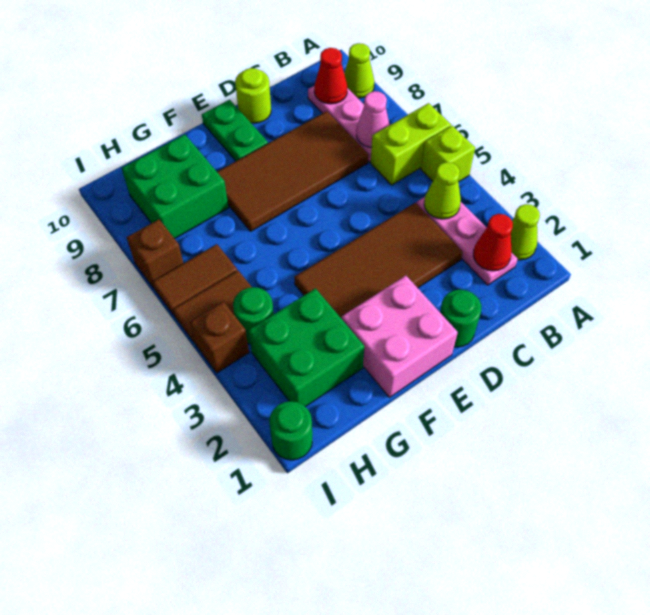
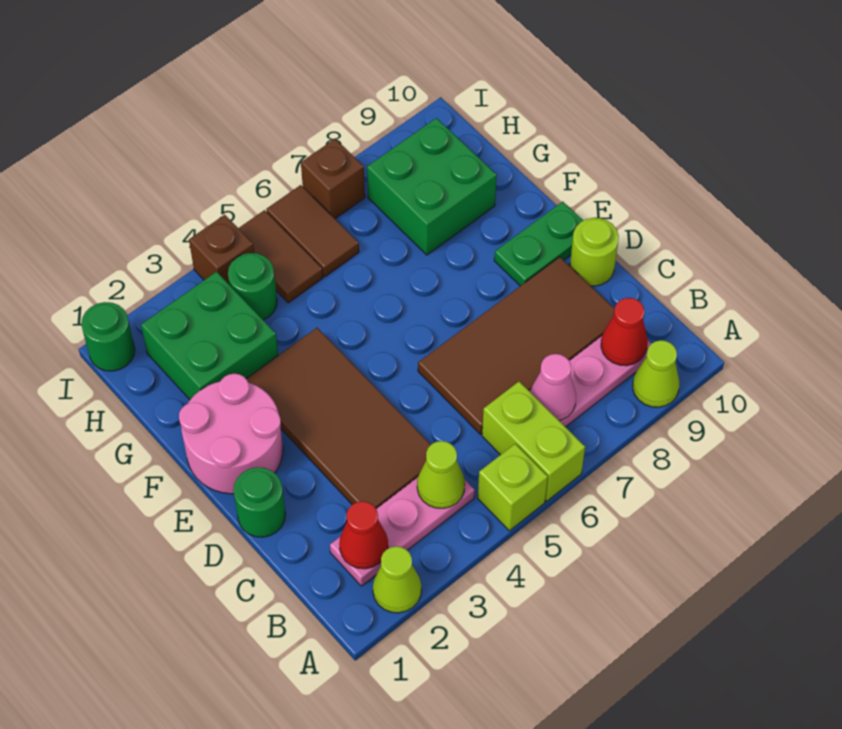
brown 2x4 tile [217,111,369,231] -> brown 2x4 tile turned to [418,257,615,434]
pink 2x2 brick [342,276,458,397] -> pink 2x2 round brick [179,374,283,494]

